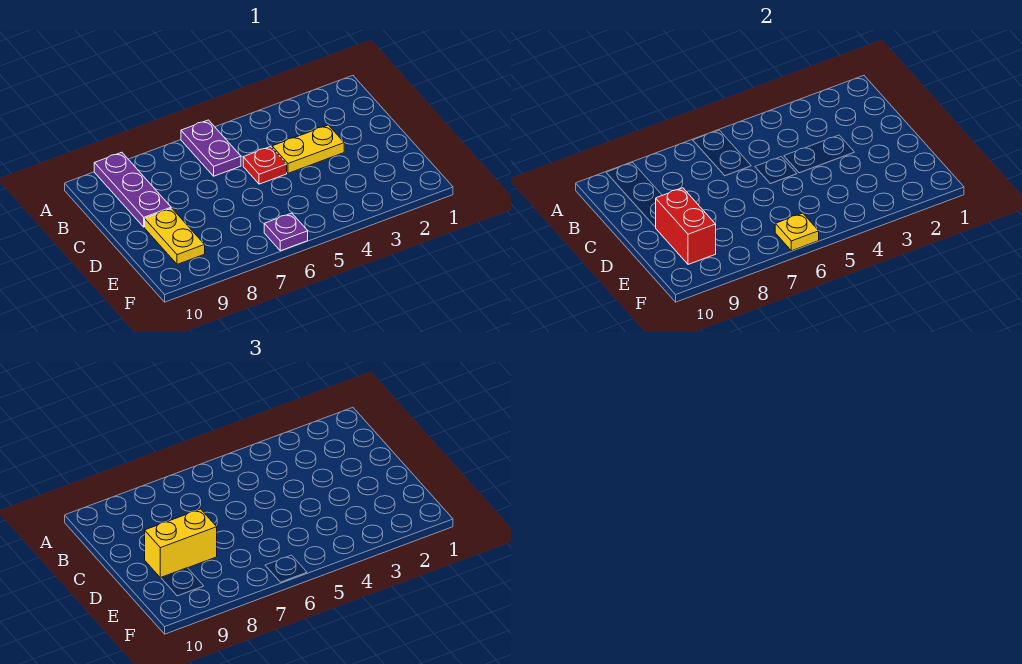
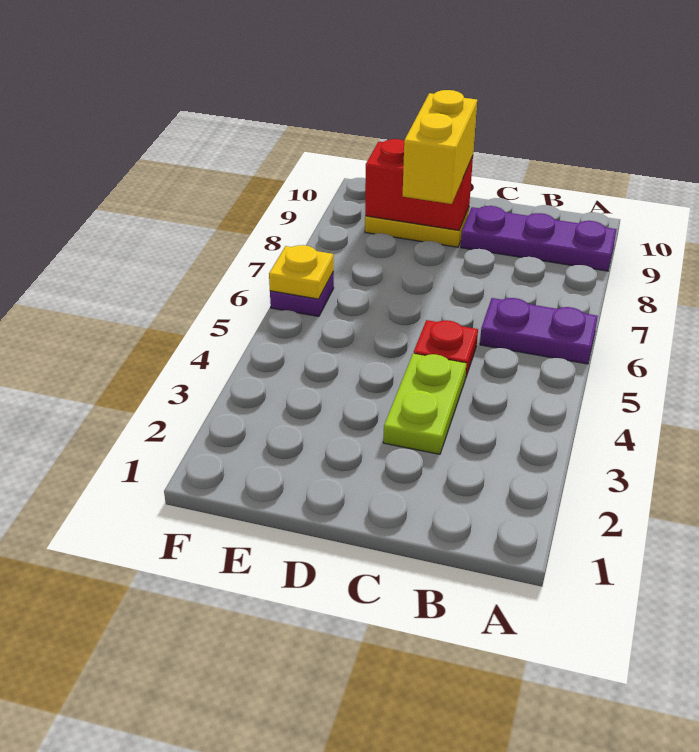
yellow 1x2 plate [272,125,344,173] -> lime 1x2 plate [383,353,467,454]

